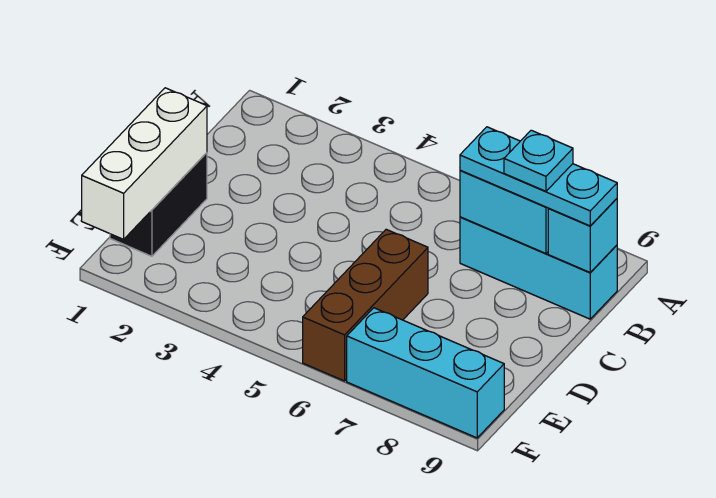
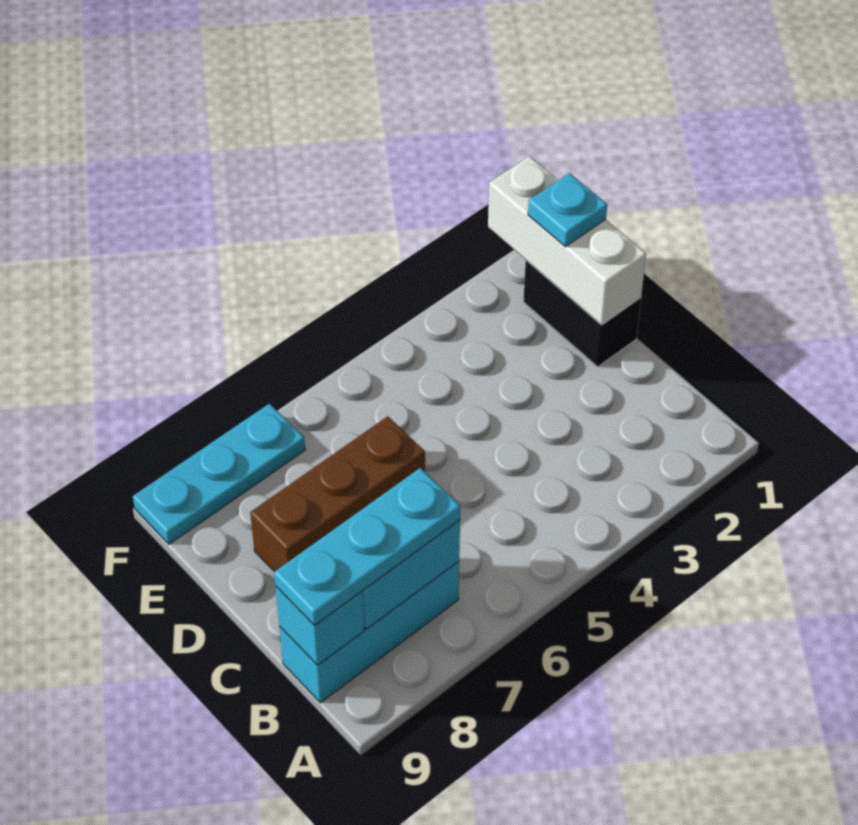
cyan 1x1 plate [504,130,573,191] -> cyan 1x1 plate moved to [528,173,607,247]
brown 1x3 brick [303,229,428,381] -> brown 1x3 brick turned to [250,416,425,572]
cyan 1x3 brick [347,308,504,438] -> cyan 1x3 plate [133,404,305,544]

